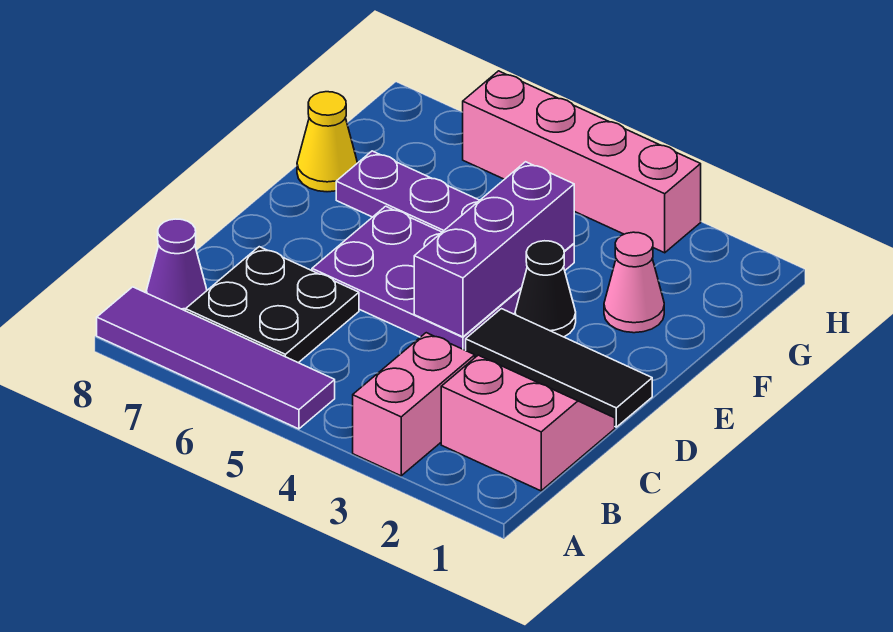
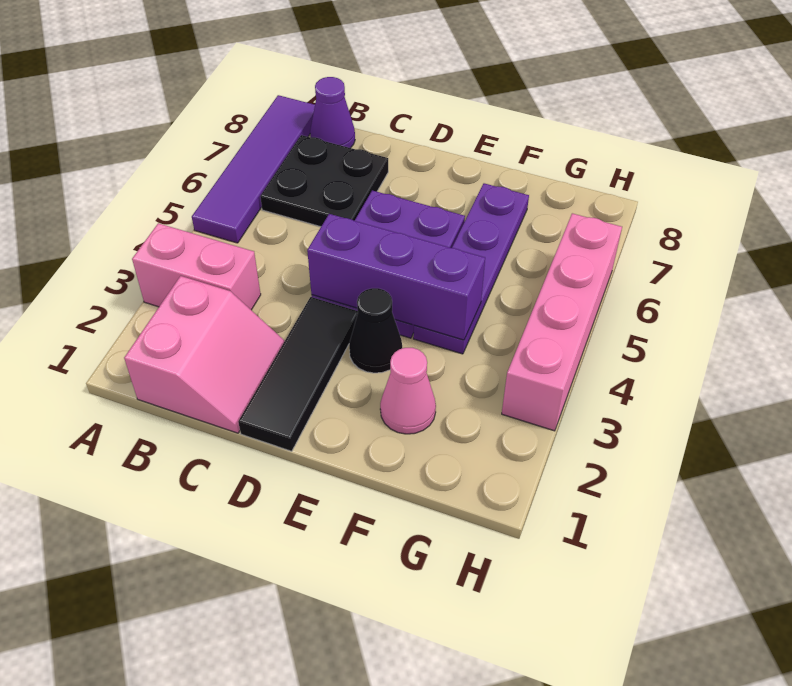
yellow 1x1 cone [297,92,357,192] -> none

